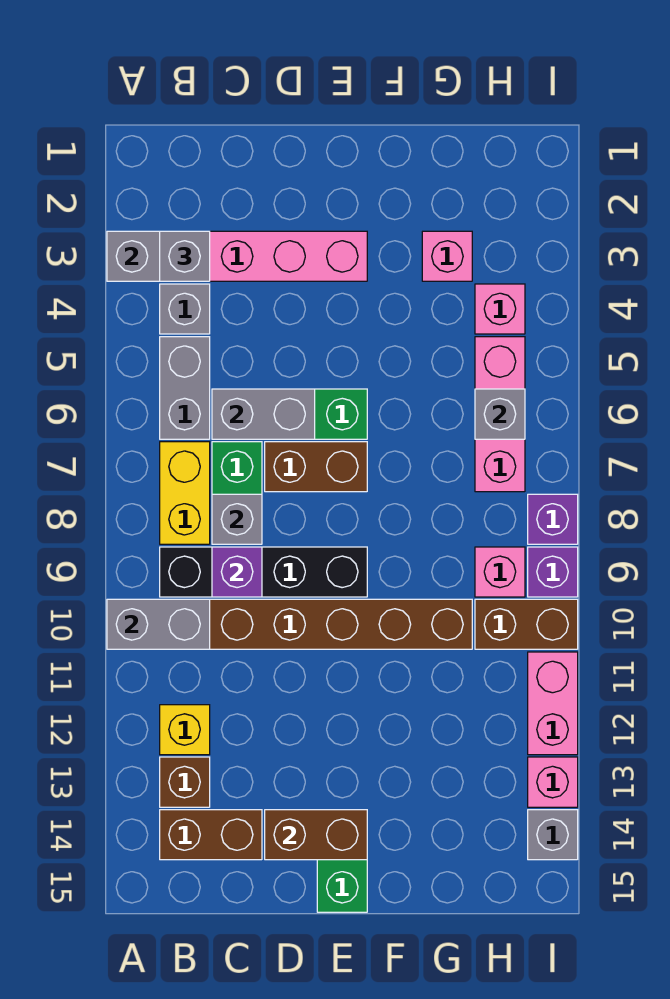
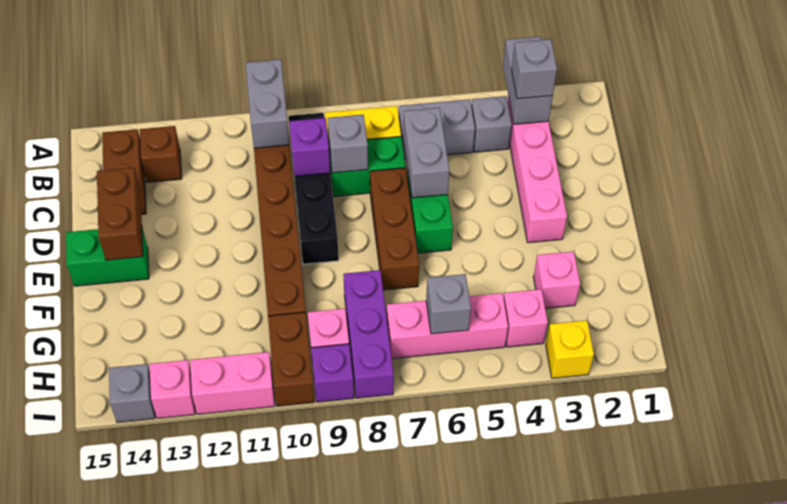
yellow 1x1 brick [160,705,210,755] -> yellow 1x1 brick moved to [546,320,594,378]
brown 1x2 brick [265,442,367,492] -> brown 1x3 brick [370,168,419,290]
purple 1x1 brick [528,494,578,544] -> purple 1x3 brick [343,270,394,398]

